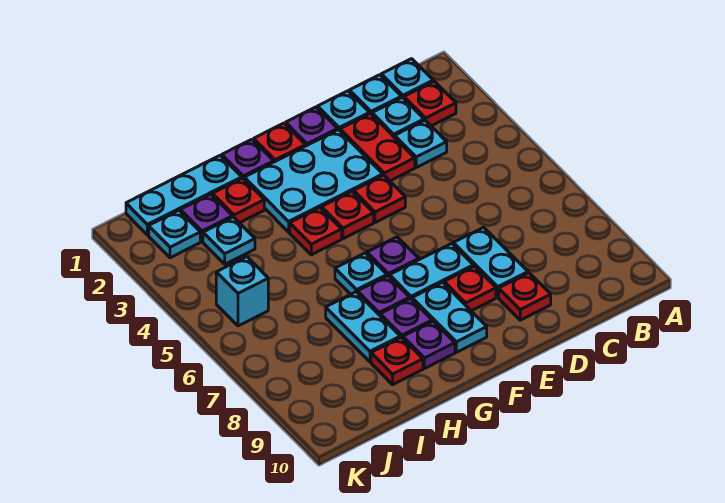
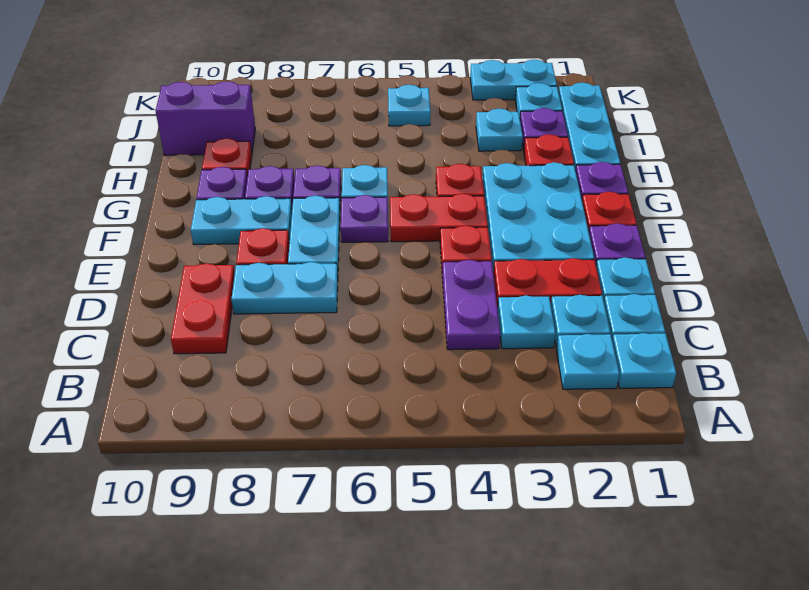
red 1x1 plate [404,81,456,126] -> cyan 1x1 plate [556,334,619,389]
none -> purple 1x2 plate [442,260,500,350]
red 1x1 plate [499,273,551,320] -> red 1x2 plate [171,263,235,354]
red 1x1 plate [322,191,374,239] -> red 1x2 plate [390,194,488,242]
cyan 1x2 plate [326,292,400,362] -> cyan 1x2 plate moved to [470,60,557,100]
none -> purple 1x2 brick [156,81,255,155]
cyan 1x1 brick [216,257,268,326] -> cyan 1x1 plate [388,85,430,126]

